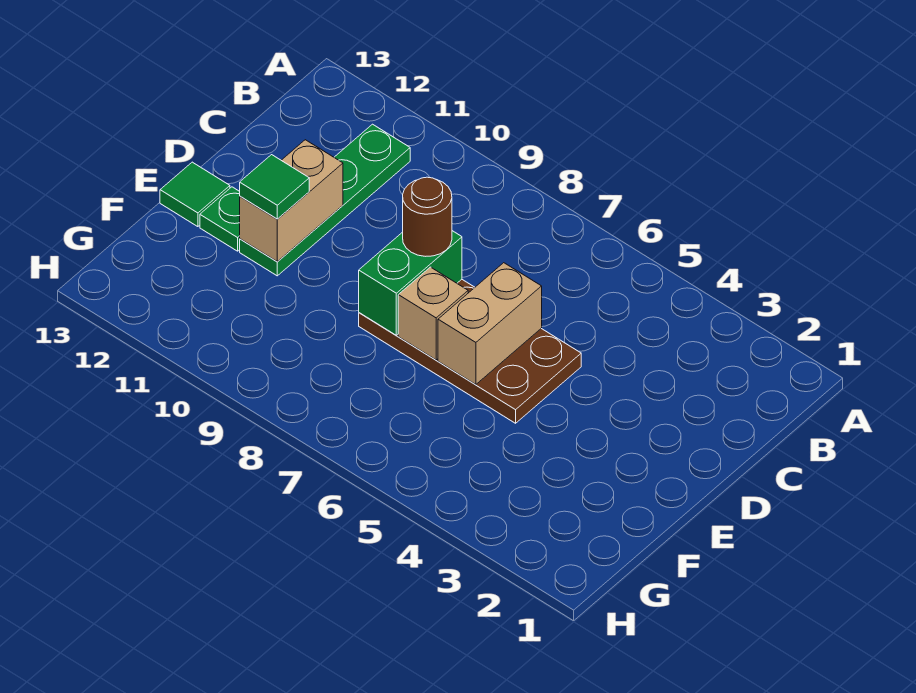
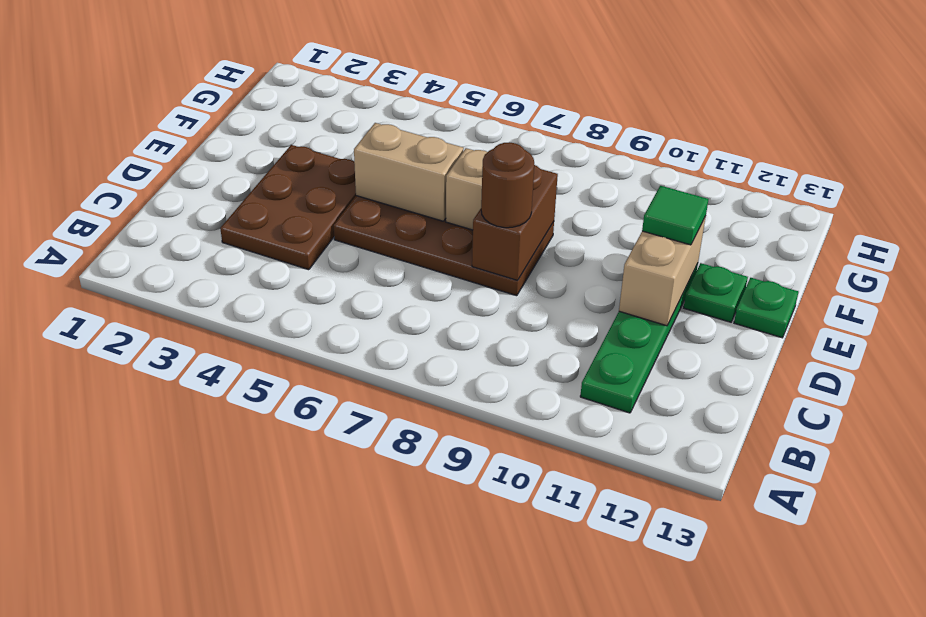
none -> brown 2x3 plate [220,145,356,270]
tan 1x2 brick [438,263,542,385] -> tan 1x2 brick turned to [354,123,464,221]
green 1x2 brick [359,231,462,335] -> brown 1x2 brick [472,165,558,280]
green 1x1 tile [160,162,230,227] -> green 1x1 plate [734,278,798,338]

